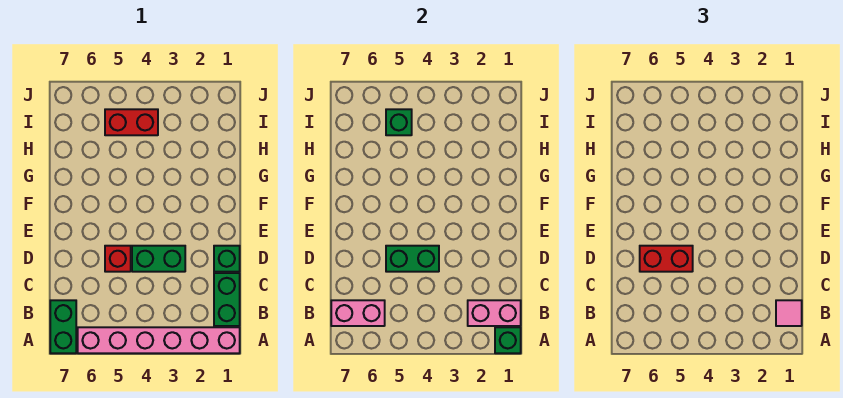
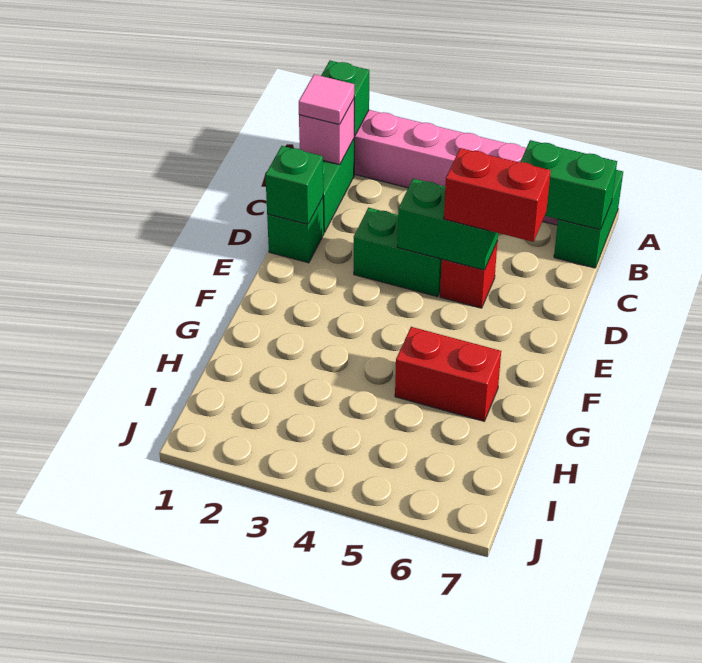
pink 1x2 brick [468,300,521,326] -> pink 1x1 brick [299,99,354,165]
pink 1x2 brick [331,300,385,326] -> green 1x2 brick [520,140,617,230]
red 1x2 brick [105,109,158,135] -> red 1x2 brick moved to [395,327,501,421]
green 1x1 brick [386,109,412,135] -> green 1x1 brick moved to [265,146,323,224]

